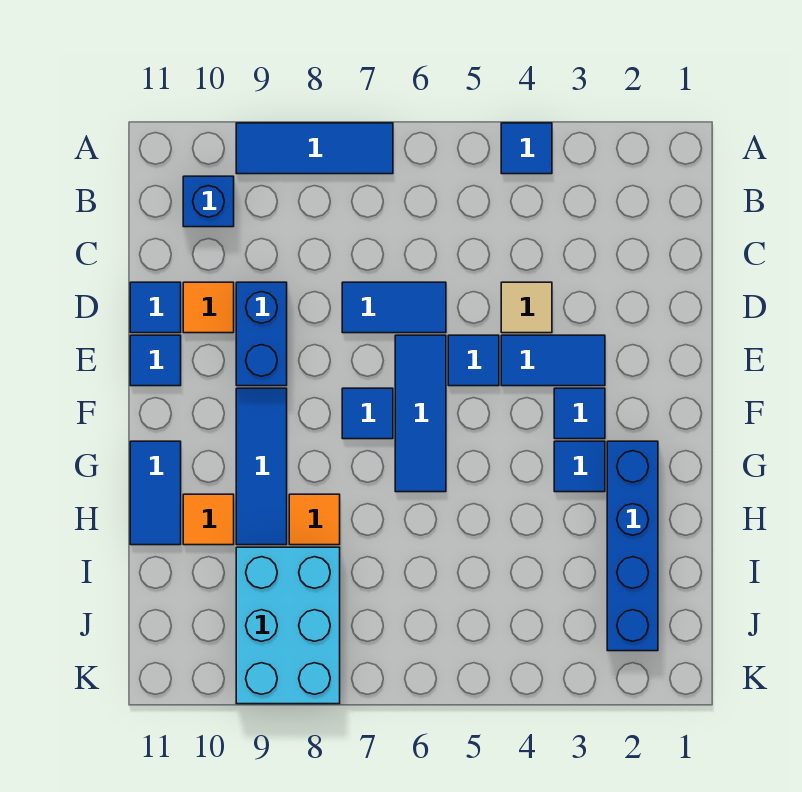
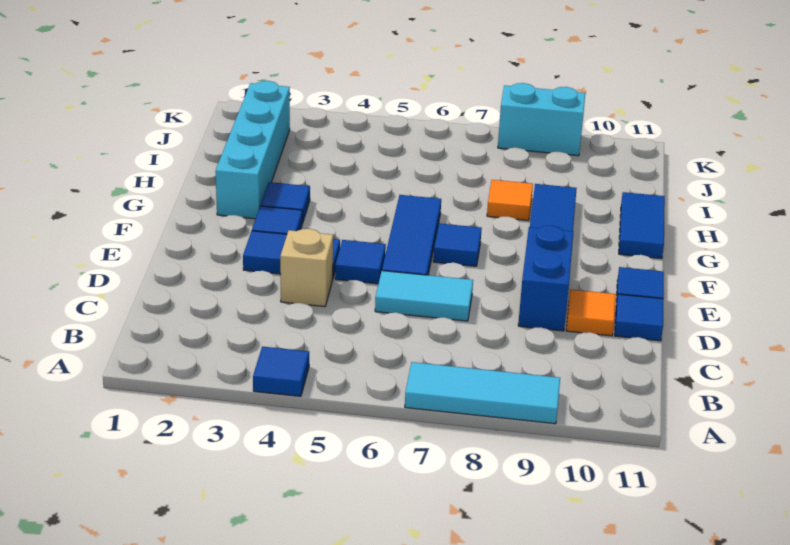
blue 1x3 tile [236,123,393,174] -> cyan 1x3 tile [405,362,560,424]
blue 1x1 brick [183,176,234,227] -> none
tan 1x1 tile [501,282,552,333] -> tan 1x1 brick [280,229,333,307]
blue 1x2 tile [342,282,446,333] -> cyan 1x2 tile [375,271,473,321]
blue 1x4 brick [607,441,658,651] -> cyan 1x4 brick [216,81,290,219]
orange 1x1 tile [183,494,234,545] -> none
cyan 2x3 brick [236,547,340,704] -> cyan 1x2 brick [498,83,585,156]

